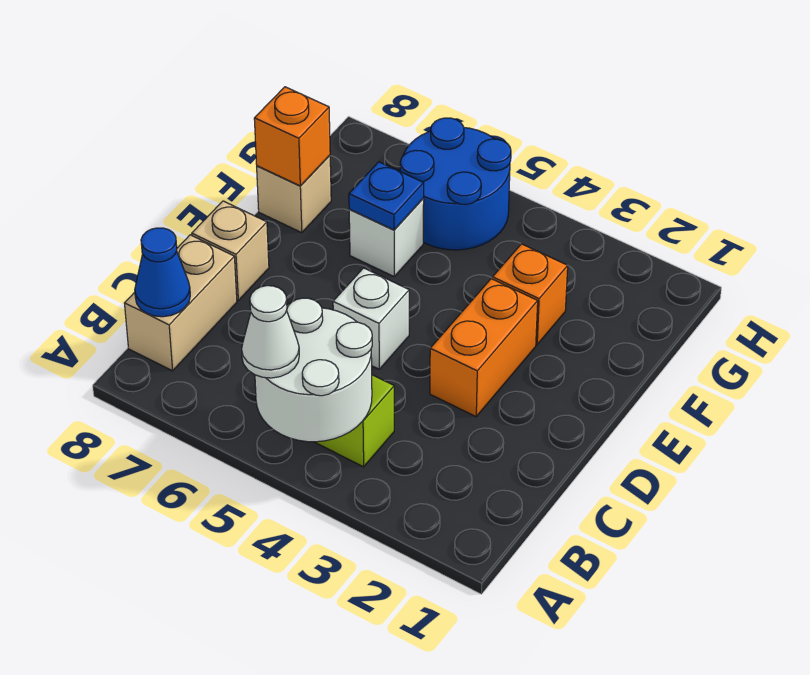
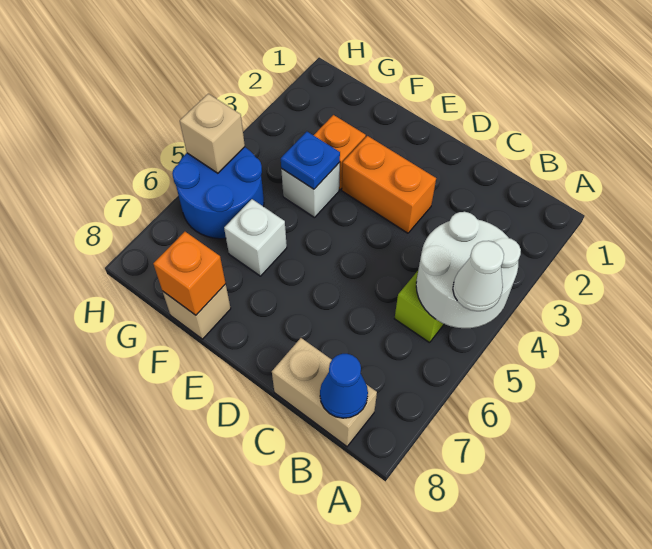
white 1x1 brick [333,268,409,369] -> white 1x1 brick moved to [281,163,340,218]
tan 1x1 brick [192,201,269,300] -> tan 1x1 brick moved to [180,94,245,173]
blue 1x1 plate [349,162,424,230] -> blue 1x1 plate moved to [281,132,340,189]

